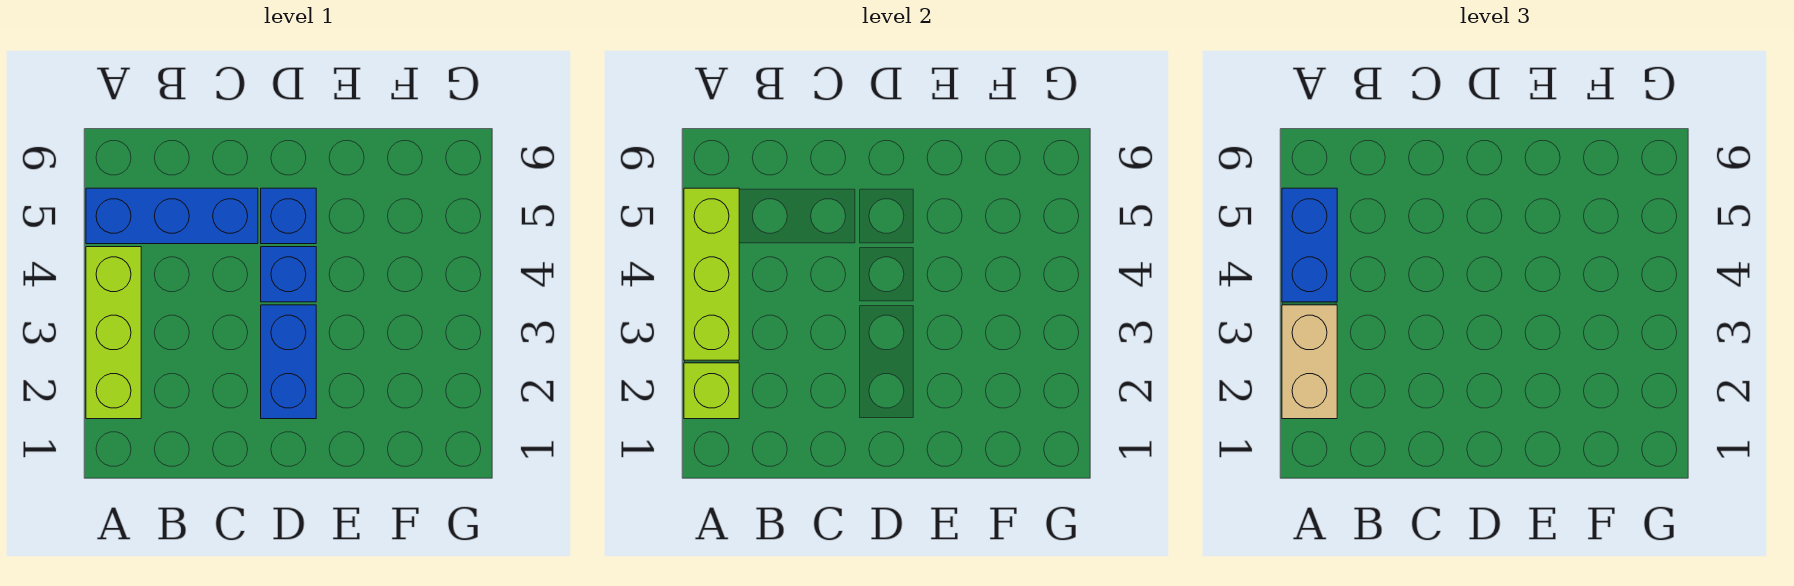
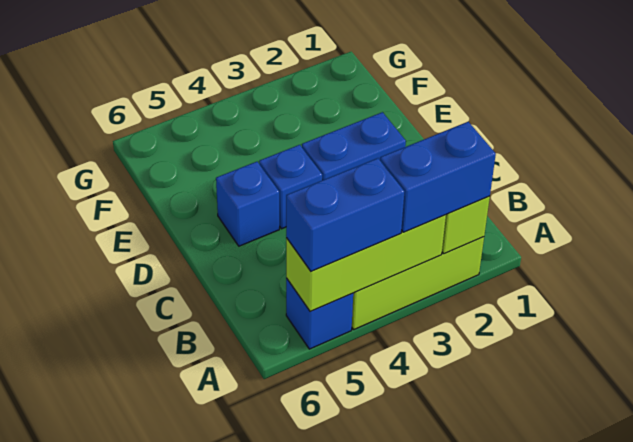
tan 1x2 brick [1282,305,1337,419] -> blue 1x2 brick [380,122,496,232]
blue 1x3 brick [86,188,258,244] -> blue 1x1 brick [286,278,353,349]

